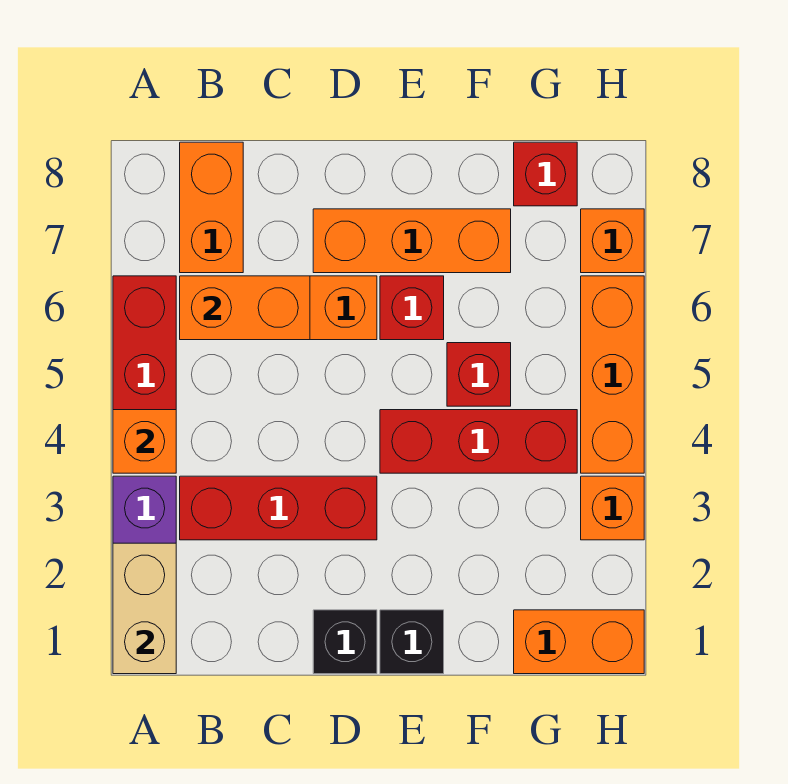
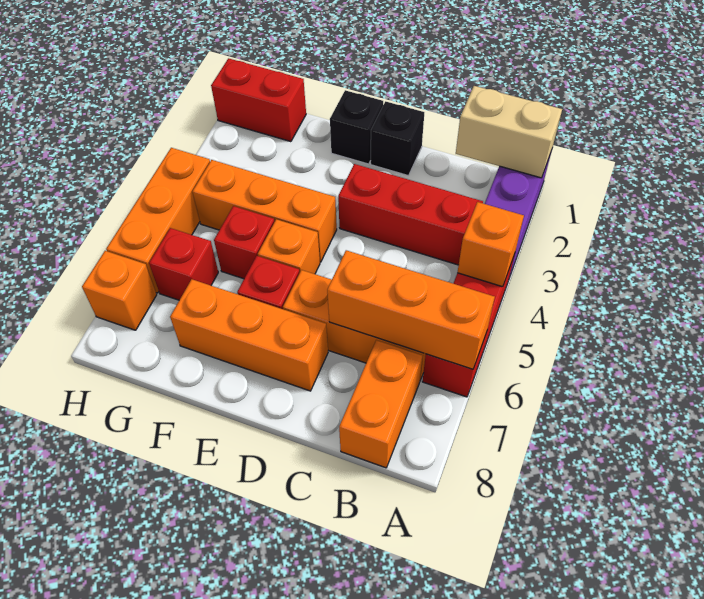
tan 1x2 brick [113,543,176,674] -> tan 1x2 brick turned to [456,86,562,178]
orange 1x2 brick [180,276,310,340] -> orange 1x3 brick [327,250,495,369]
red 1x3 brick [380,410,577,473] -> orange 1x3 brick [192,160,337,262]
orange 1x2 brick [514,610,644,674] -> red 1x2 brick [211,58,306,142]
red 1x1 brick [514,142,577,206] -> red 1x1 brick moved to [149,228,218,300]
orange 1x1 brick [581,476,644,540] -> orange 1x1 brick moved to [258,219,320,274]

